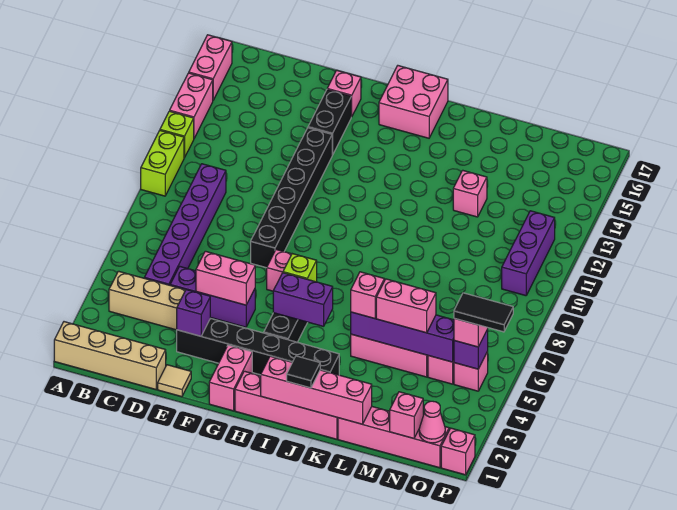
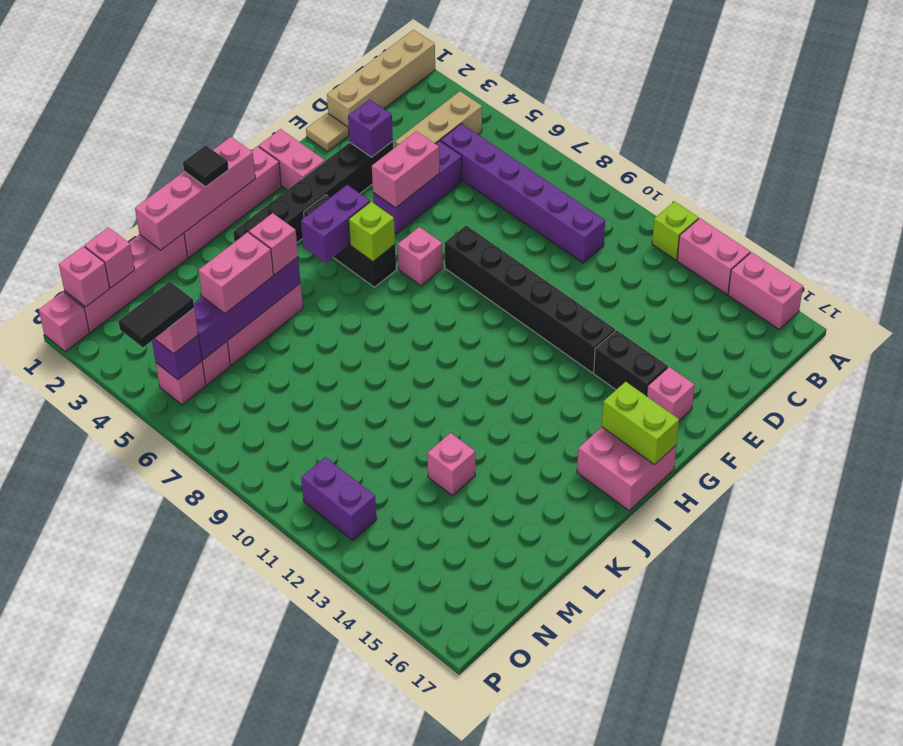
lime 1x2 brick [141,131,184,196] -> lime 1x2 brick moved to [602,382,679,465]
pink 1x1 cone [419,401,445,443] -> pink 1x1 brick [59,246,110,307]
purple 1x3 brick [502,211,555,296] -> purple 1x2 brick [301,457,377,540]

